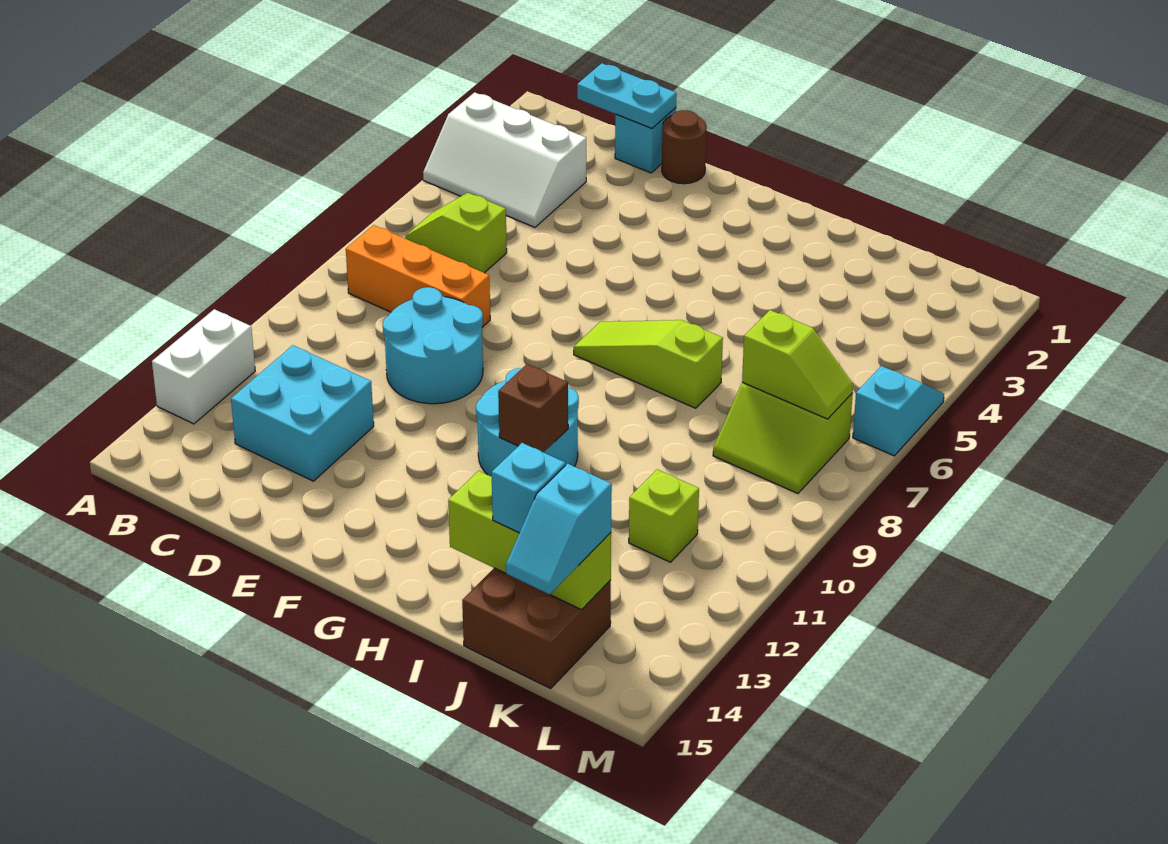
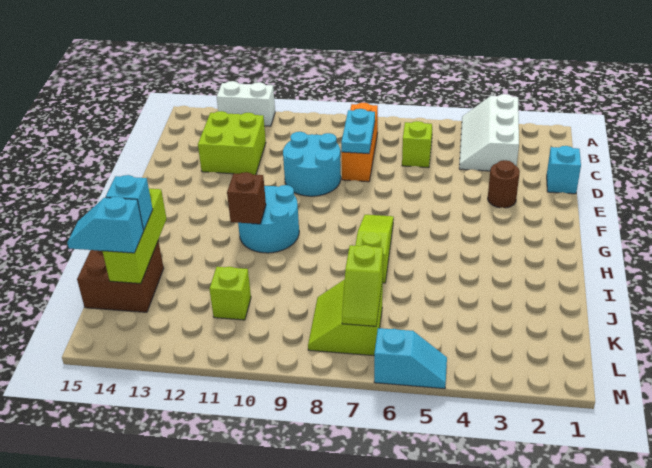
cyan 1x2 plate [577,63,676,128] -> cyan 1x2 plate moved to [341,109,375,154]
cyan 2x2 brick [231,345,374,481] -> lime 2x2 brick [198,111,266,175]
brown 1x1 round brick [662,110,707,184] -> brown 1x1 round brick moved to [488,160,520,208]

